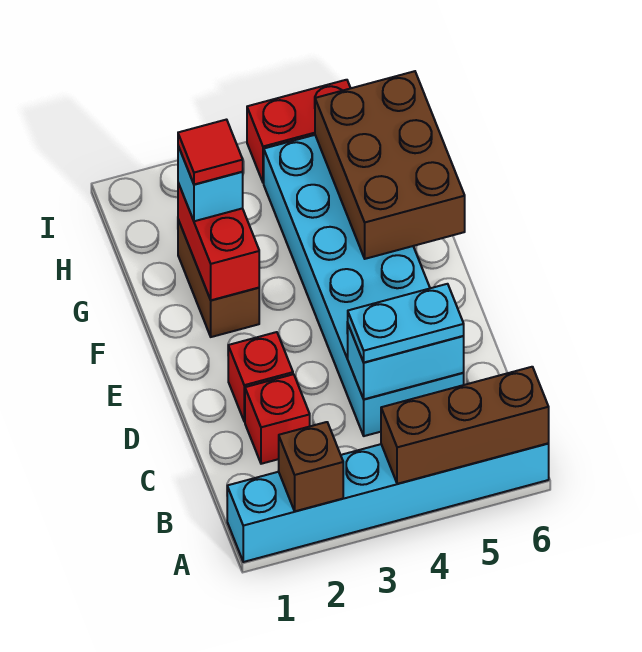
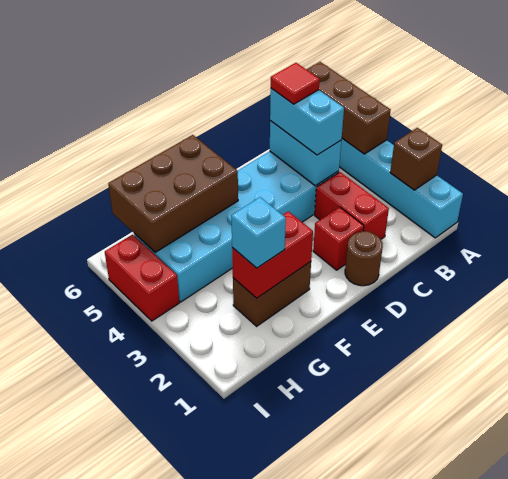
red 1x1 brick [245,374,310,464] -> red 1x2 brick [315,172,389,239]
cyan 1x2 plate [348,284,464,363] -> cyan 1x2 brick [270,88,344,155]
none -> brown 1x1 round brick [345,231,383,286]
red 1x1 tile [178,120,243,184] -> red 1x1 tile moved to [271,63,319,104]

